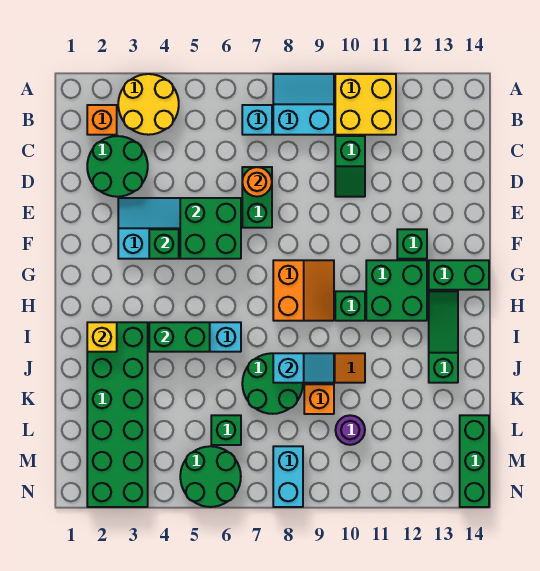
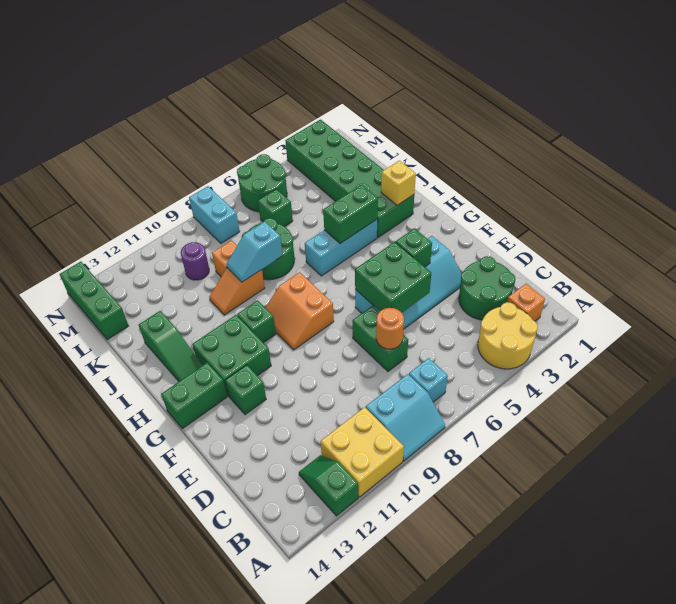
green 1x2 slope [335,136,365,197] -> green 1x2 slope moved to [299,455,358,516]

